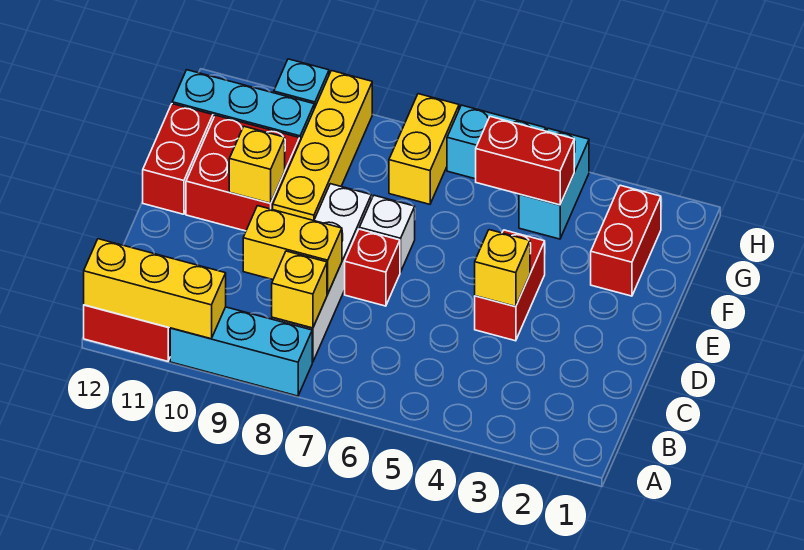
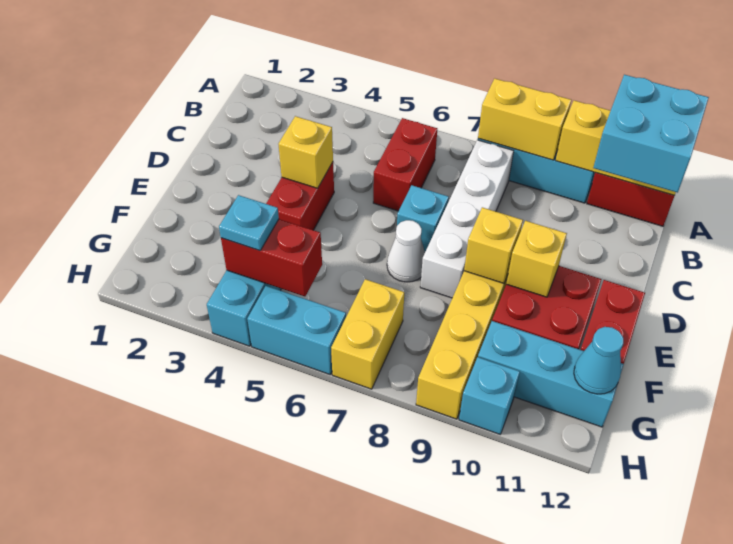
none -> cyan 2x2 brick [593,75,709,193]
yellow 1x1 brick [272,251,327,328] -> yellow 1x1 brick moved to [464,207,523,283]
yellow 1x2 brick [243,206,342,294] -> yellow 1x2 brick moved to [478,78,571,160]
red 1x1 brick [345,229,400,306] -> cyan 1x1 brick [397,185,449,252]
white 1x1 brick [359,195,415,272] -> white 1x1 cone [387,220,425,282]
red 1x2 brick [591,185,661,296] -> red 1x2 brick moved to [373,118,437,211]
none -> cyan 1x1 plate [219,195,279,251]
none -> cyan 1x1 cone [574,327,623,394]

